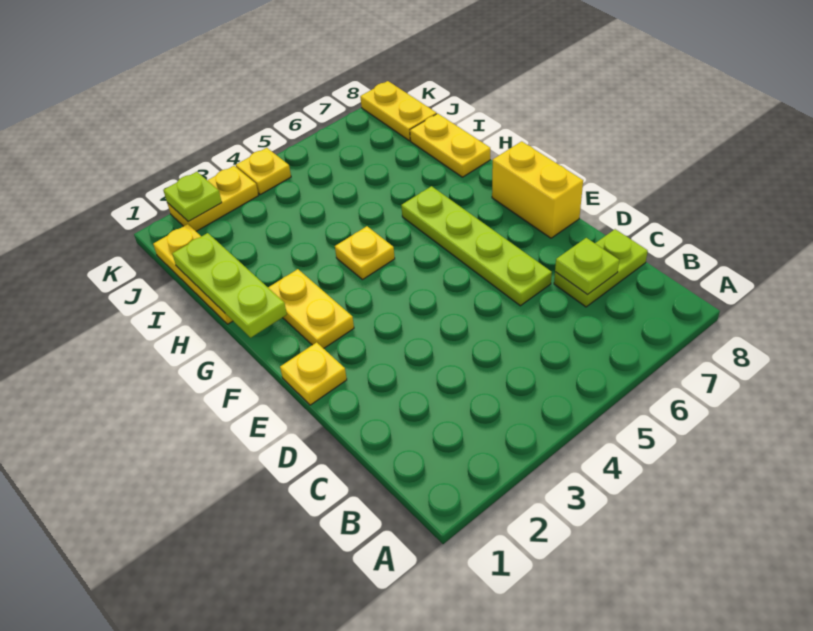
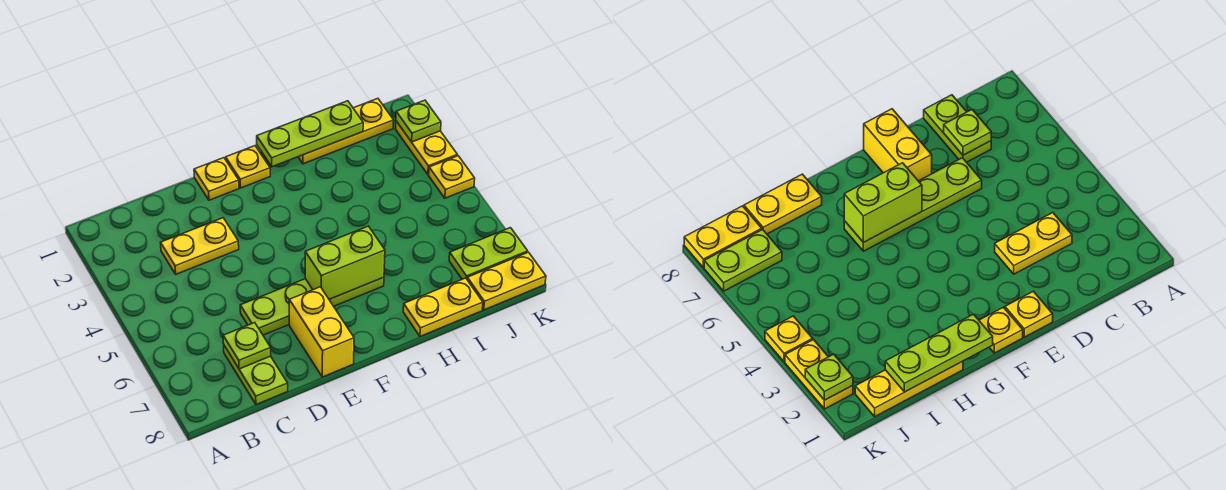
yellow 1x2 brick [492,141,583,238] -> yellow 1x2 brick turned to [289,287,354,377]
yellow 1x2 plate [268,269,354,348] -> yellow 1x2 plate moved to [161,218,239,274]
none -> lime 1x2 brick [305,226,385,299]
yellow 1x1 plate [335,226,395,280] -> yellow 1x1 plate moved to [226,146,270,188]
none -> lime 1x2 plate [449,228,528,279]

